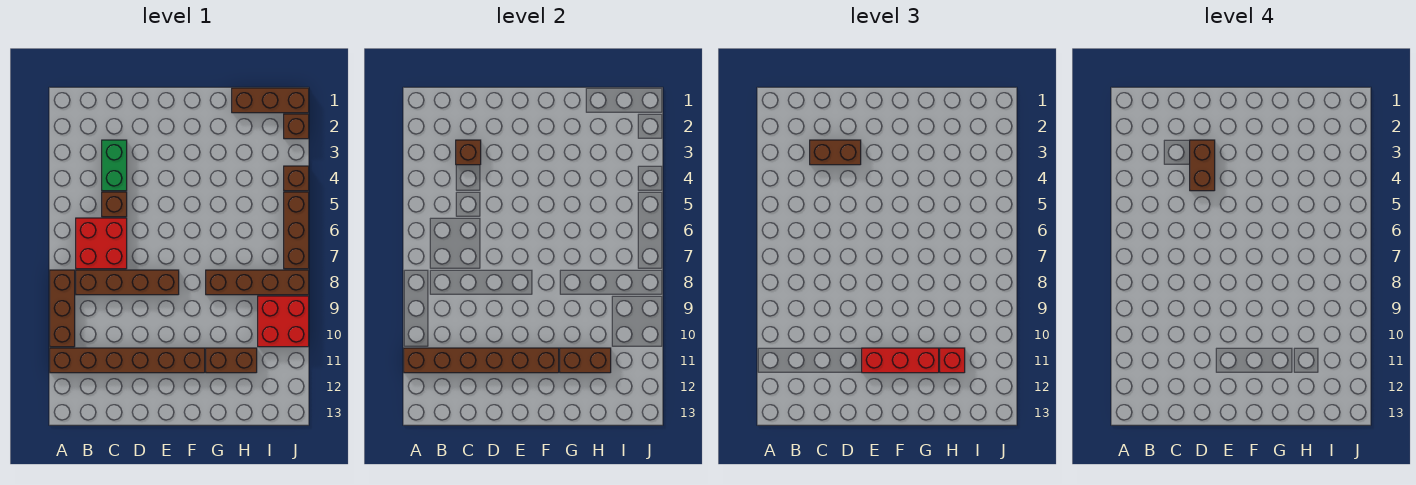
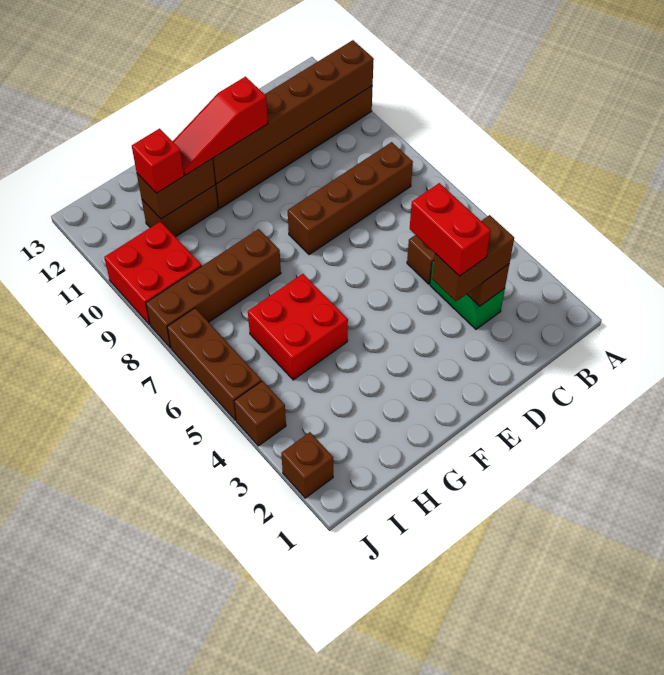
brown 1x3 brick [50,270,75,347] -> none
red 2x2 brick [76,218,127,269] -> red 2x2 brick moved to [248,274,348,380]
brown 1x2 brick [1190,140,1215,191] -> red 1x2 brick [410,183,491,276]
red 1x3 brick [862,348,939,373] -> red 1x3 slope [173,77,268,175]
brown 1x3 brick [232,88,309,113] -> none

